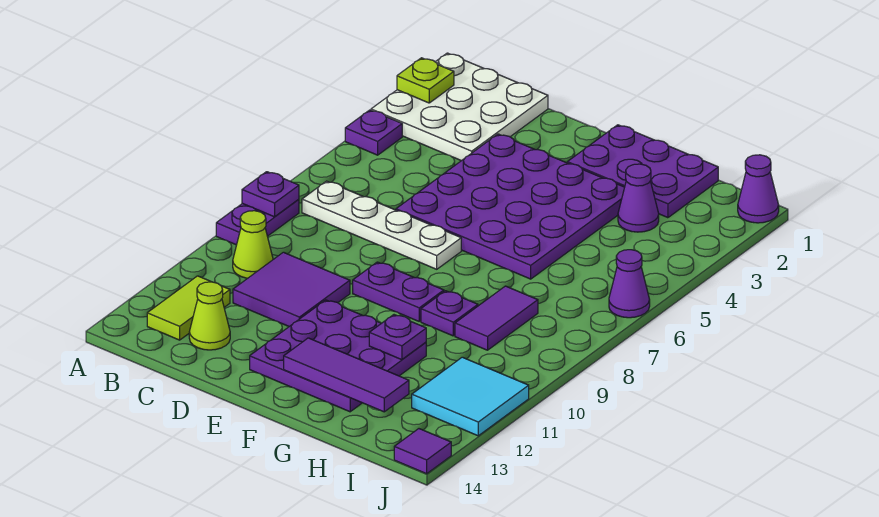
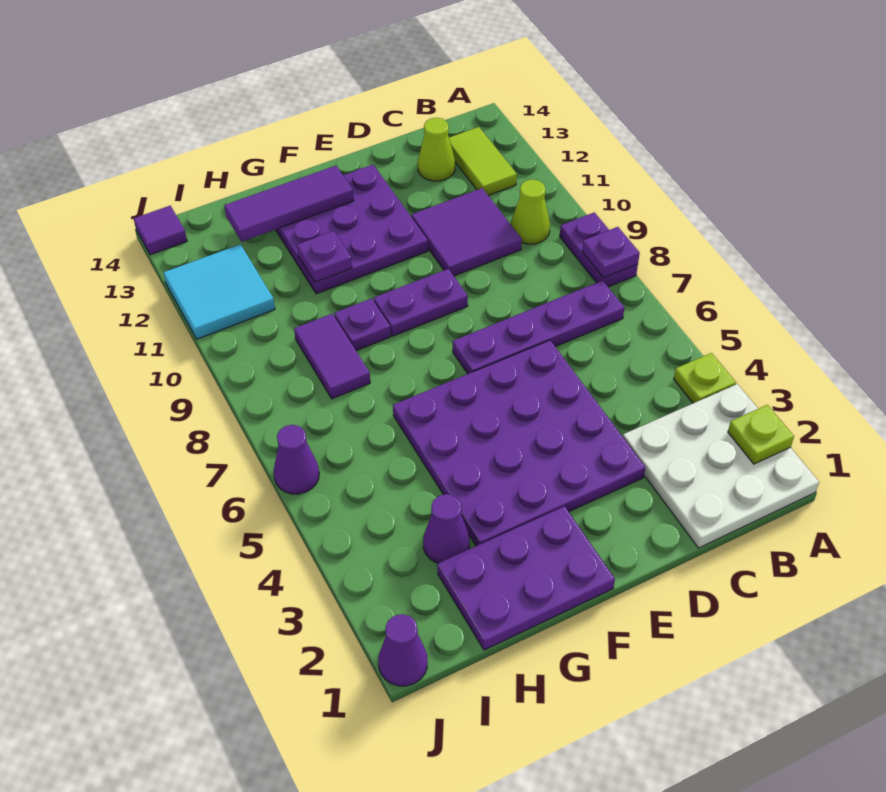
purple 1x1 plate [345,110,402,155] -> lime 1x1 plate [674,353,736,403]
white 1x4 plate [302,181,461,269] -> purple 1x4 plate [453,281,624,374]

